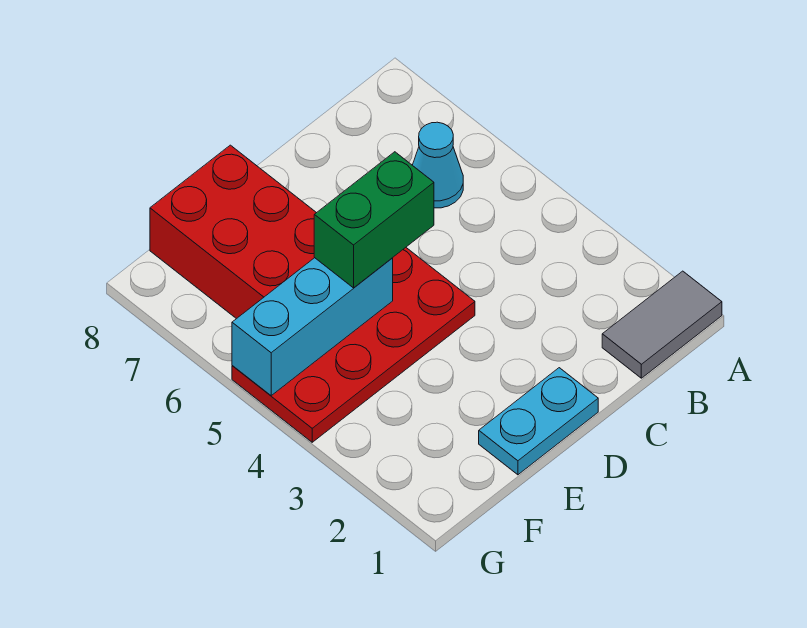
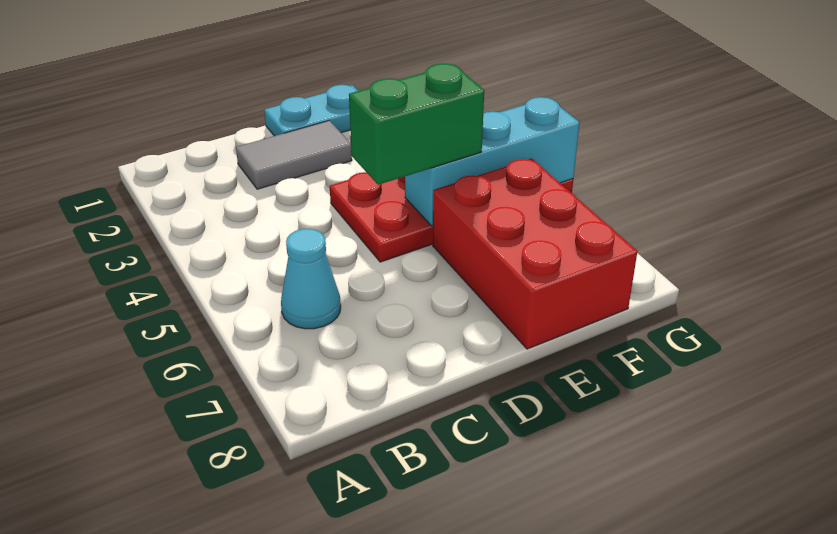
grey 1x2 tile [602,271,722,378] -> grey 1x2 tile moved to [236,120,352,189]

